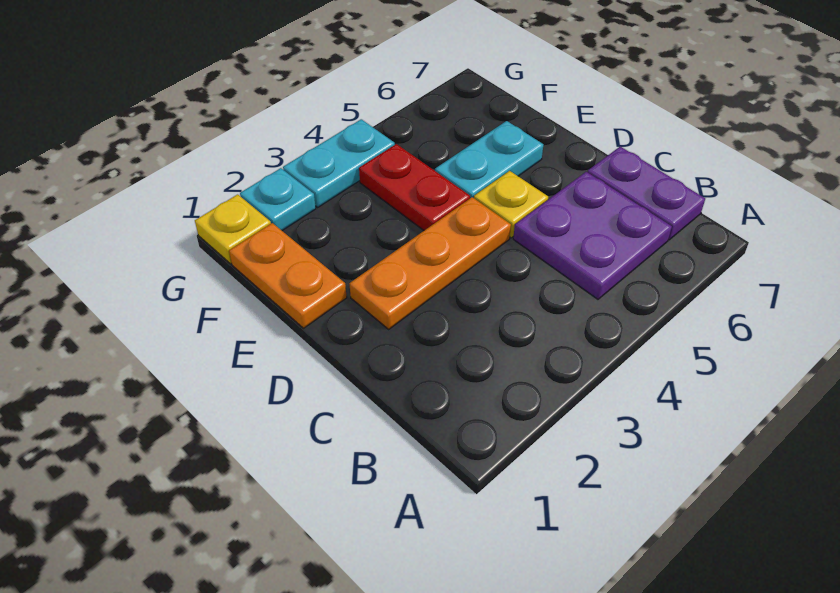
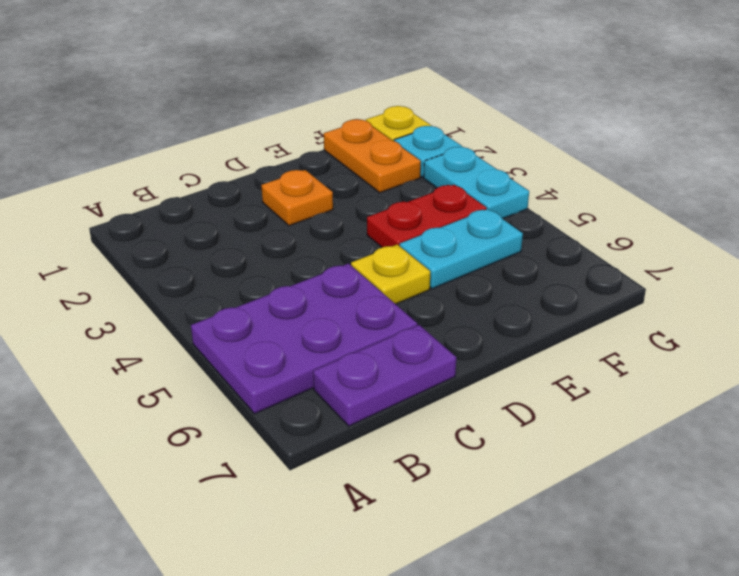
purple 2x2 plate [513,172,672,299] -> purple 2x3 plate [191,264,417,414]
orange 1x3 plate [349,197,511,329] -> orange 1x1 plate [261,170,333,226]
orange 1x2 plate [229,223,347,328] -> orange 1x2 plate turned to [324,119,421,193]
cyan 1x2 plate [435,121,543,198] -> cyan 1x2 plate turned to [400,209,523,289]

